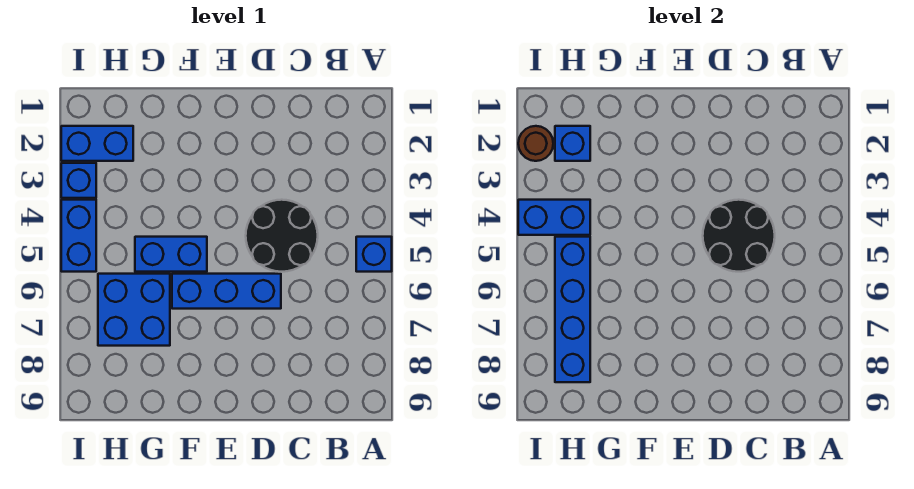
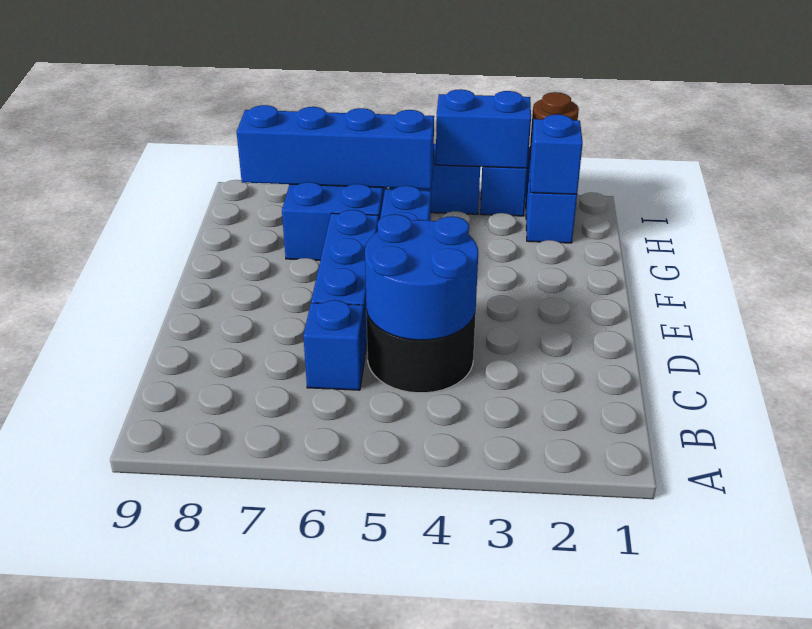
blue 1x1 brick [356,237,392,272] -> blue 1x1 brick moved to [303,300,365,390]
black 2x2 round brick [703,200,775,272] -> blue 2x2 round brick [365,214,478,340]
blue 1x2 brick [518,200,590,235] -> blue 1x2 brick turned to [436,89,531,168]

